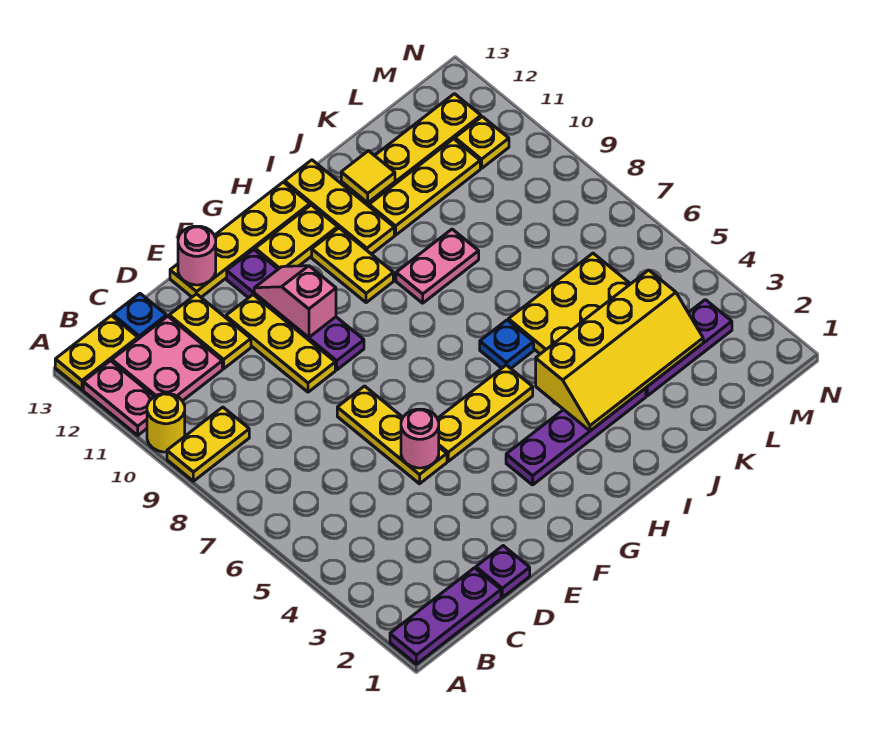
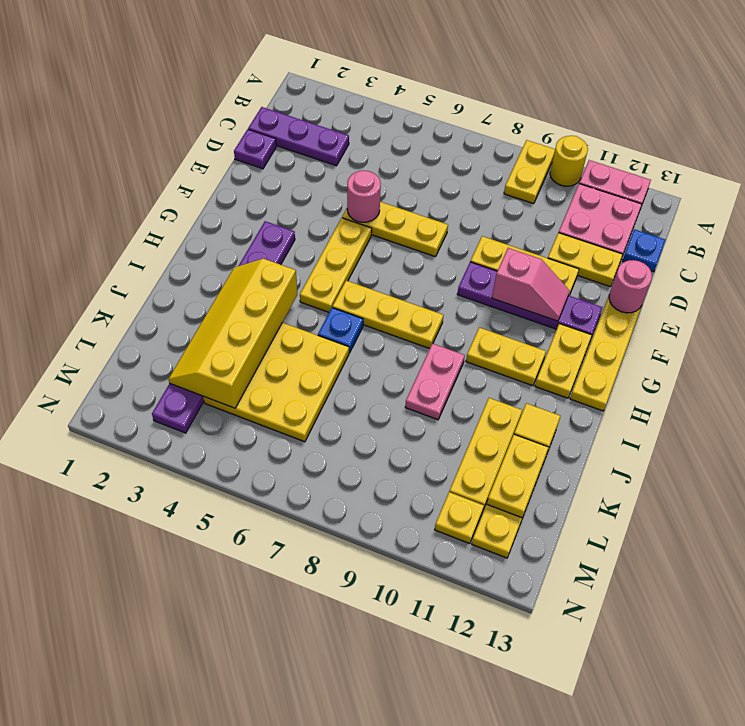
purple 1x3 plate [390,568,501,664] -> purple 1x3 plate turned to [248,107,349,166]
yellow 1x2 plate [55,316,138,390] -> yellow 1x2 plate moved to [487,435,549,518]
yellow 1x3 plate [285,160,394,254] -> yellow 1x3 plate moved to [332,281,443,349]

